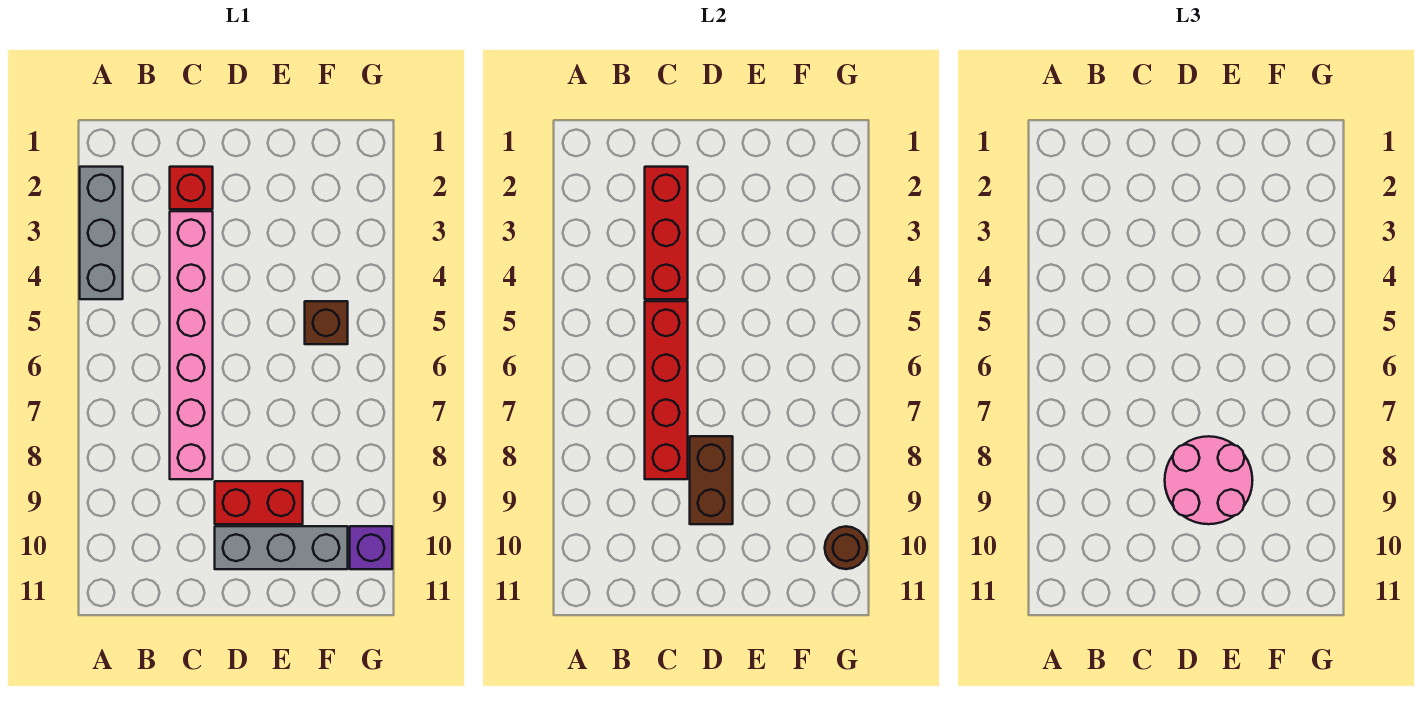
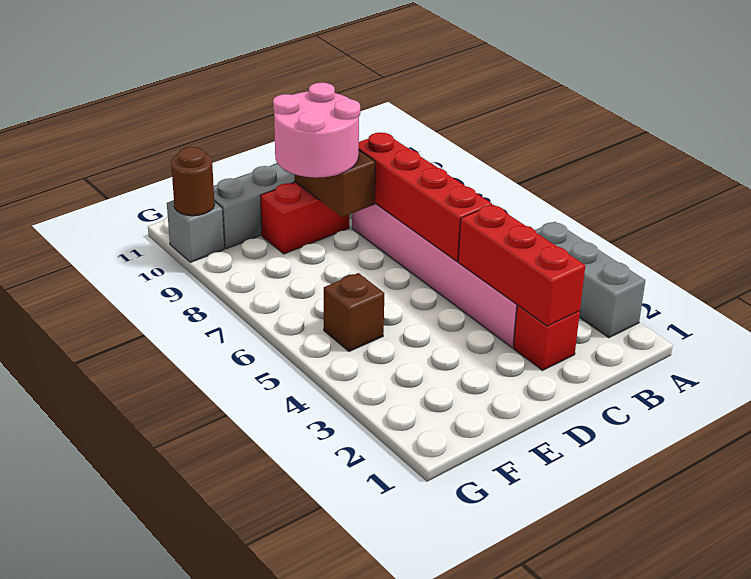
purple 1x1 brick [350,526,392,569] -> grey 1x1 brick [167,200,224,262]

